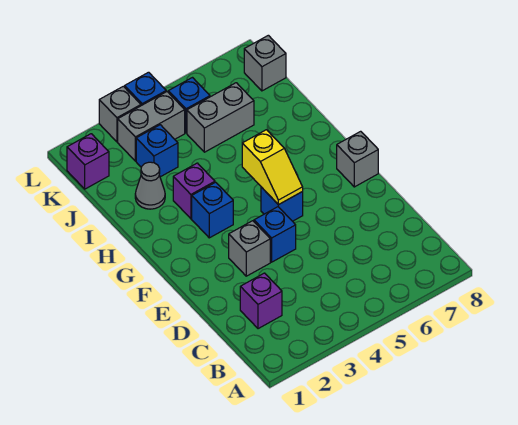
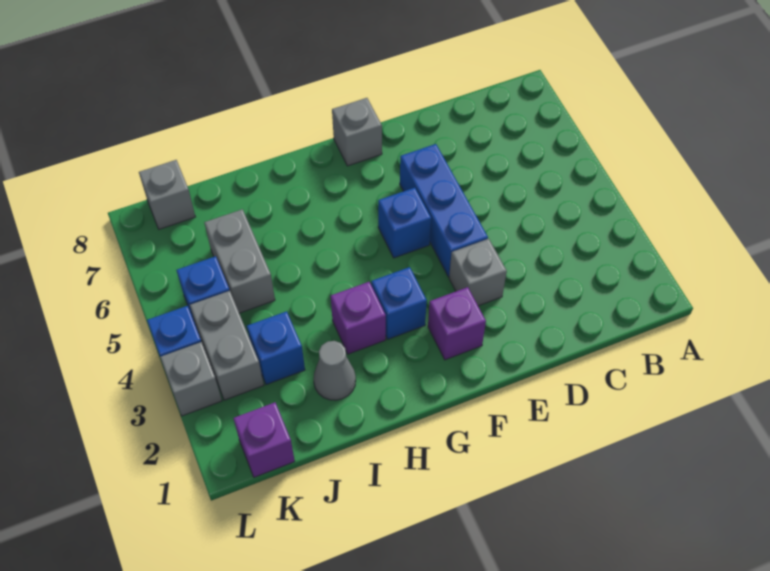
purple 1x1 brick [240,273,282,329] -> purple 1x1 brick moved to [428,287,486,360]
blue 1x1 brick [254,207,296,262] -> blue 1x3 brick [400,144,488,277]
yellow 1x2 slope [242,130,303,205] -> none

